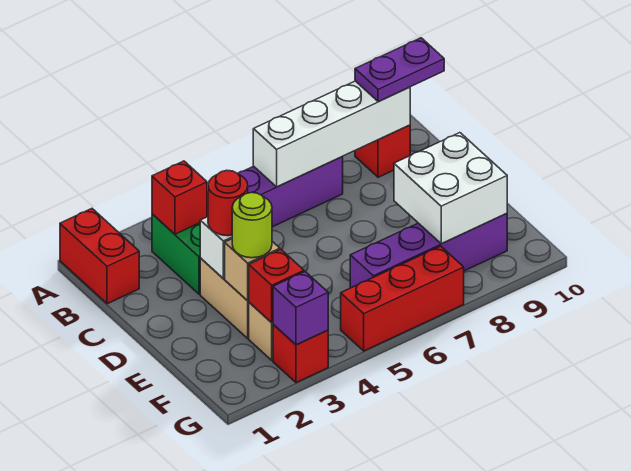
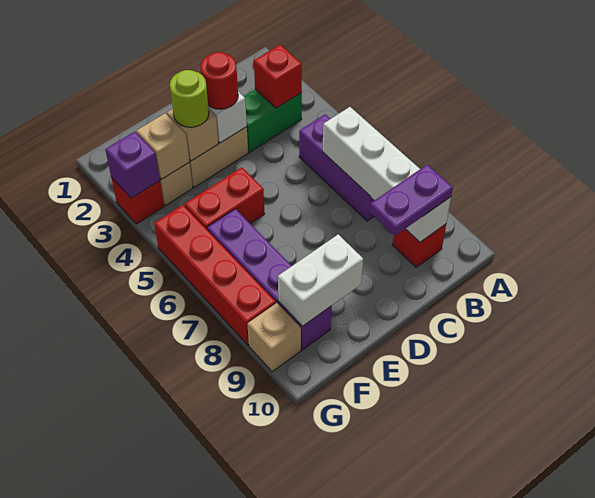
red 1x2 brick [60,209,139,304] -> red 1x2 brick moved to [185,167,264,229]
purple 1x2 plate [355,38,444,102] -> purple 1x2 plate turned to [370,165,453,236]
white 2x2 brick [394,133,507,244] -> white 1x2 brick [278,234,363,326]
red 1x1 brick [249,250,304,323] -> tan 1x1 brick [136,113,190,179]
red 1x3 brick [341,246,464,351] -> red 1x4 brick [154,205,276,345]
none -> tan 1x1 brick [247,303,301,372]

